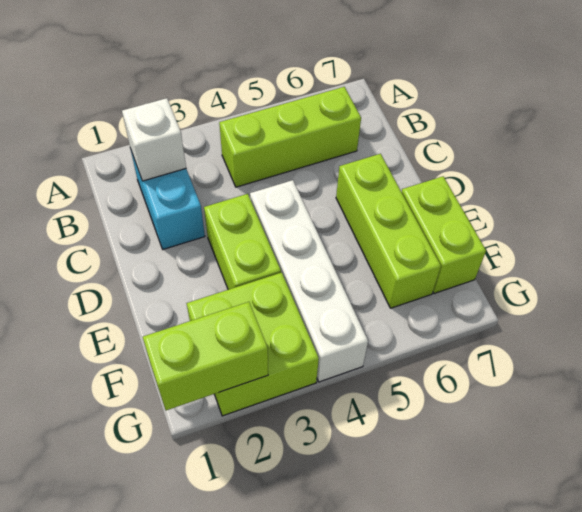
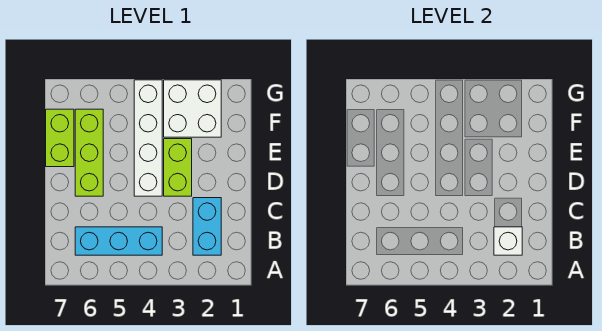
lime 1x3 brick [219,87,361,187] -> cyan 1x3 brick [75,227,162,255]
lime 2x2 brick [187,273,319,416] -> white 2x2 brick [164,80,221,137]
lime 1x2 brick [143,302,268,410] -> none

